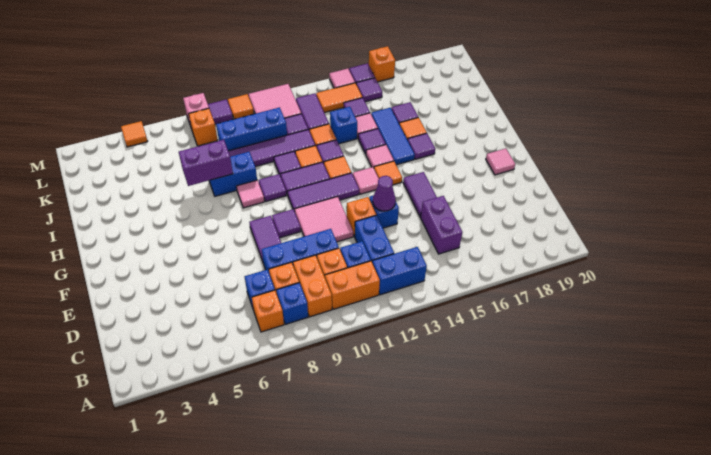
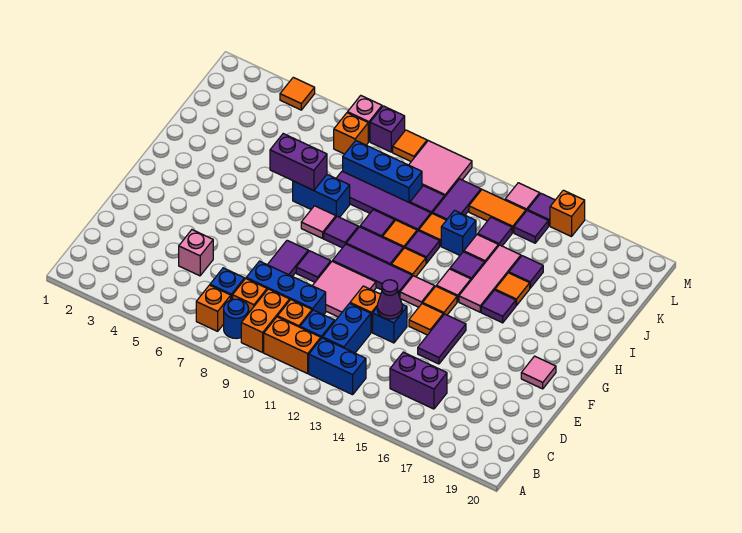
blue 1x1 brick [276,283,308,324] -> blue 1x1 round brick [224,299,249,339]
purple 1x2 brick [421,196,462,254] -> purple 1x2 brick turned to [390,352,447,409]
none -> pink 1x1 brick [179,230,213,276]
none -> orange 1x1 tile [409,303,443,335]
blue 1x3 tile [371,108,415,165] -> pink 1x3 tile [459,245,521,312]
purple 1x1 tile [208,99,233,124] -> purple 1x1 brick [370,106,405,152]

